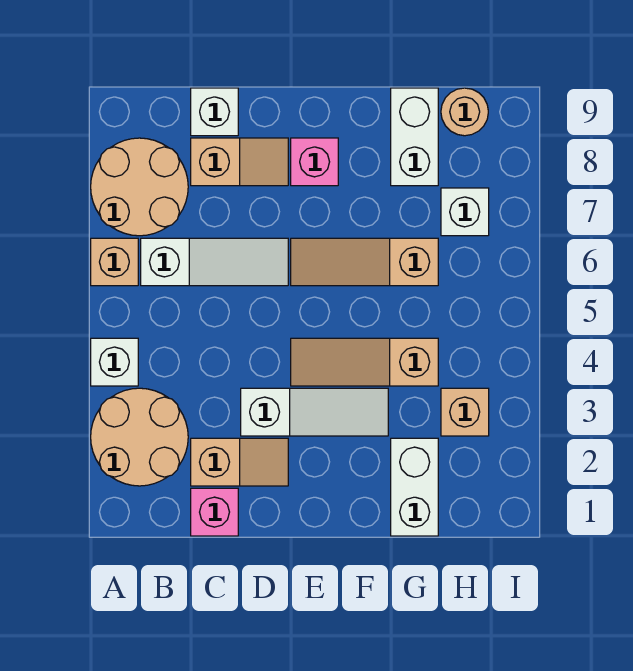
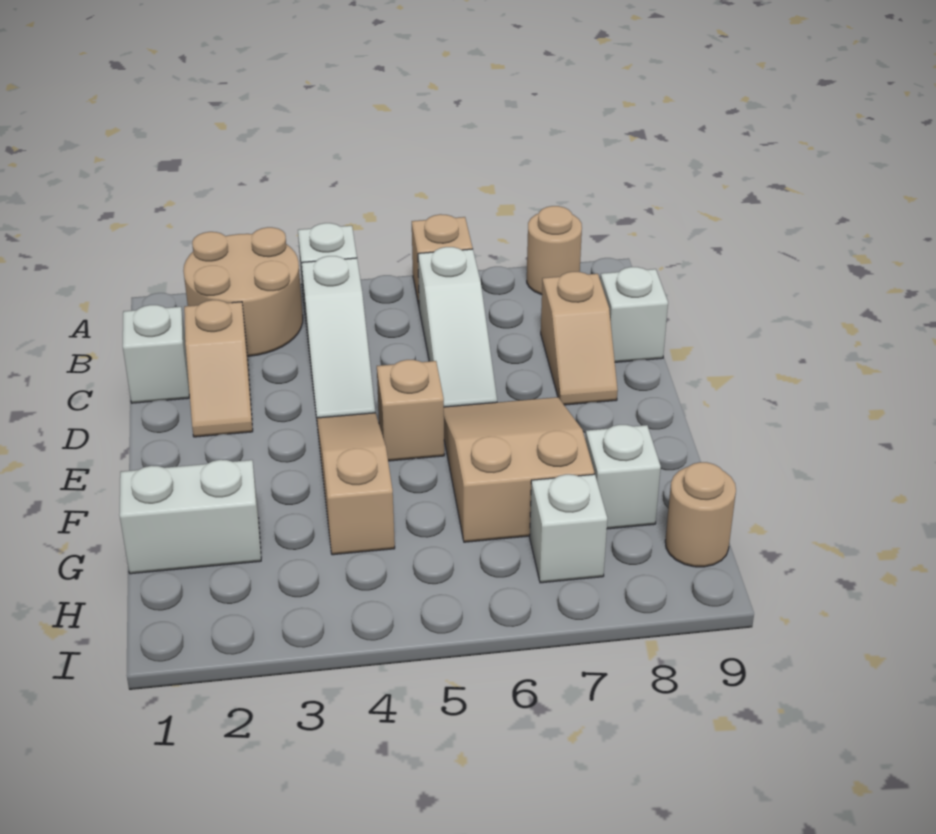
tan 2x2 round brick [91,138,188,236] -> tan 1x1 round brick [527,206,582,295]
pink 1x1 brick [191,488,238,536] -> white 1x1 brick [123,305,189,403]
white 1x3 slope [241,388,388,436] -> white 1x3 slope moved to [302,256,375,418]
tan 1x3 slope [291,238,438,286] -> tan 2x3 slope [444,397,594,542]
pink 1x1 brick [291,138,338,186] -> none
white 1x2 brick [391,88,438,186] -> white 1x1 brick [585,425,661,529]
tan 1x1 brick [441,388,489,436] -> tan 1x1 brick moved to [377,360,444,461]

